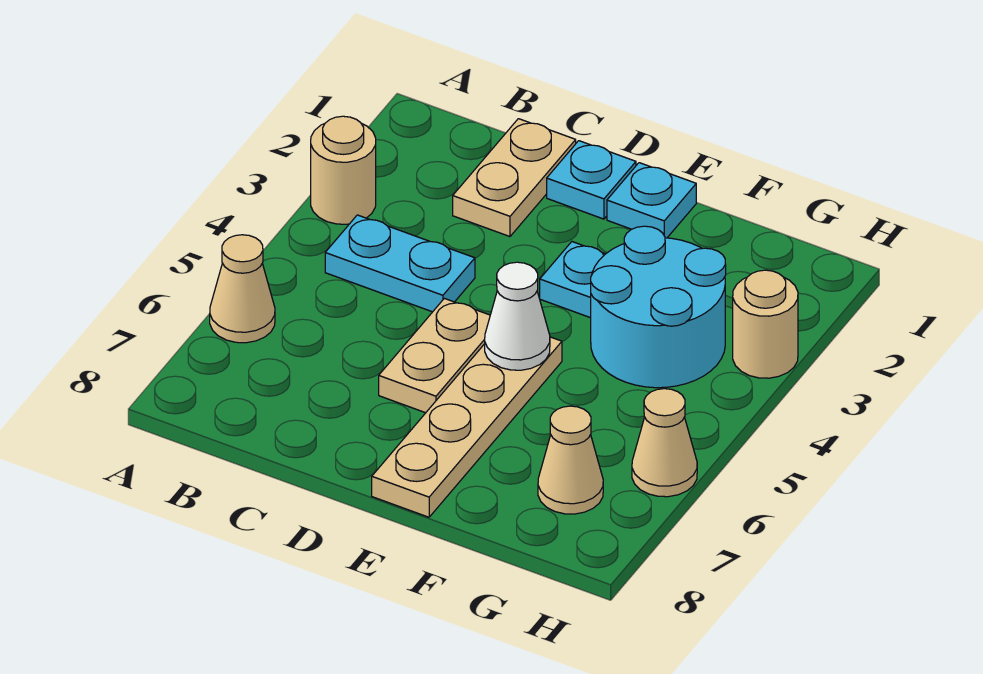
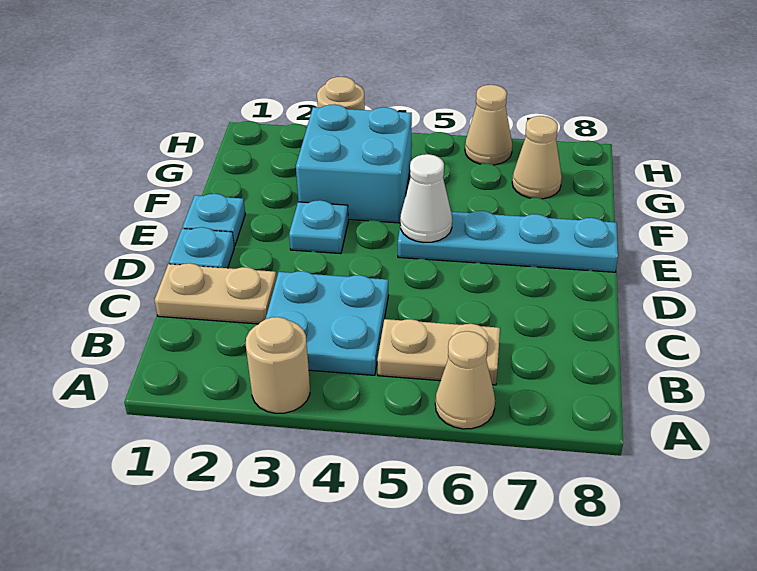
cyan 1x2 plate [325,215,475,312] -> cyan 2x2 plate [266,271,389,375]
tan 1x2 plate [379,298,490,413] -> tan 1x2 plate moved to [377,319,500,385]
tan 1x4 plate [372,337,562,517] -> cyan 1x4 plate [398,211,618,272]
cyan 2x2 round brick [591,226,726,388] -> cyan 2x2 brick [296,104,412,223]

